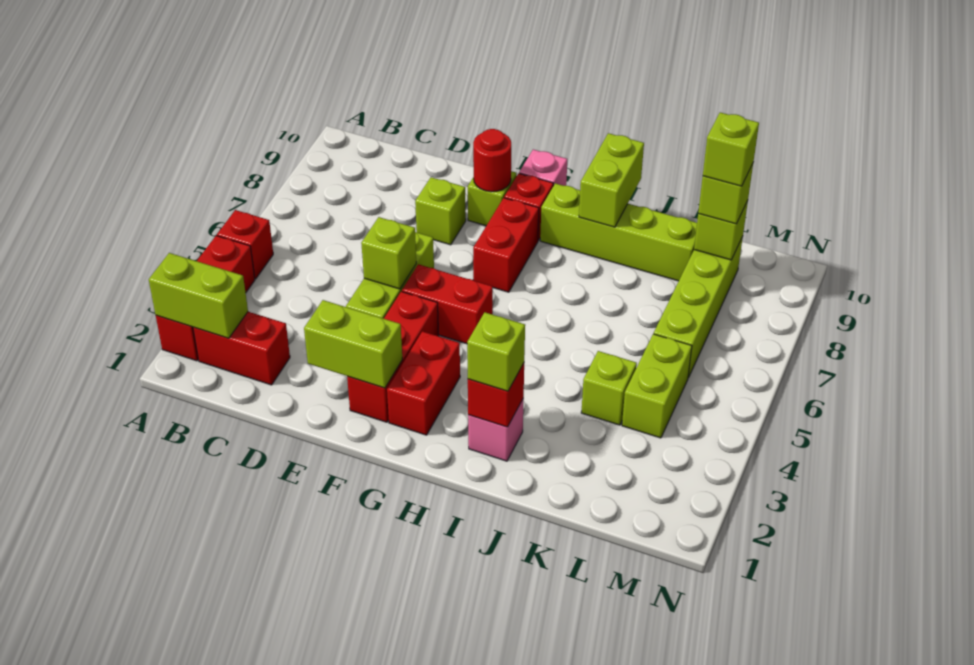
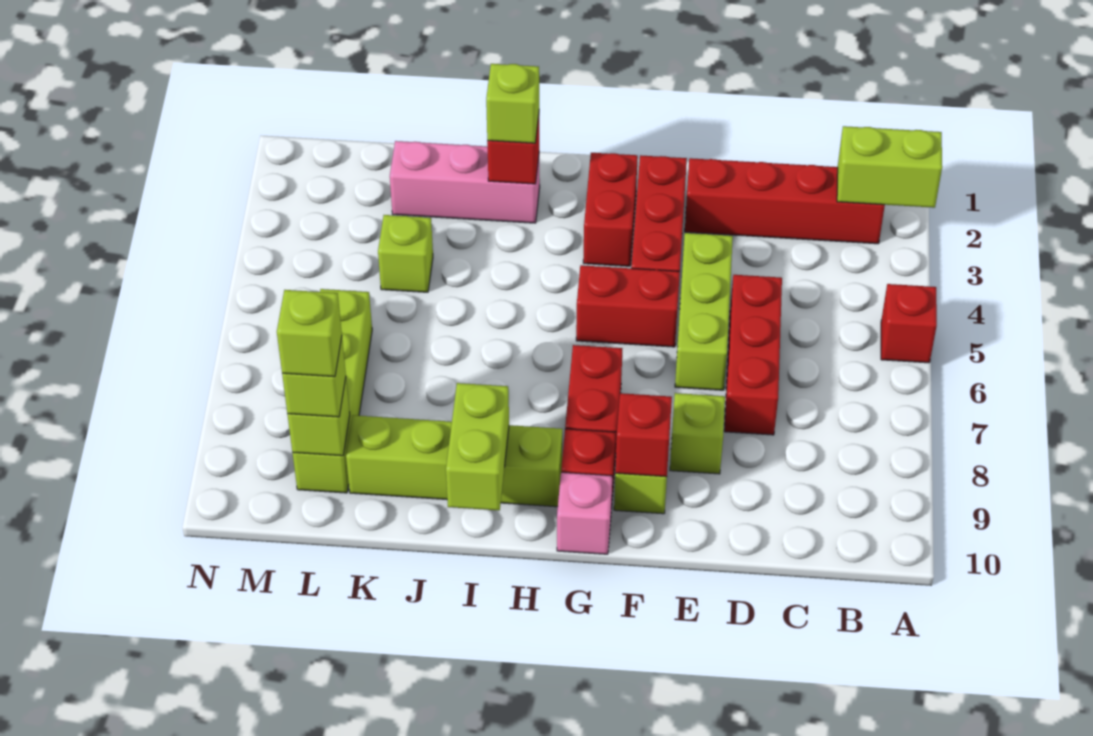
red 1x3 brick [156,236,255,361] -> red 1x3 brick moved to [724,275,782,435]
red 1x2 brick [193,312,290,385] -> red 1x4 brick [685,158,885,244]
lime 1x2 brick [304,300,402,388] -> none
lime 1x1 brick [361,217,416,289] -> none
red 1x1 round brick [473,129,511,192] -> red 1x1 brick [615,393,672,477]
pink 1x1 brick [468,398,524,461] -> pink 1x3 brick [390,141,540,223]
lime 1x2 brick [622,334,692,438] -> none

